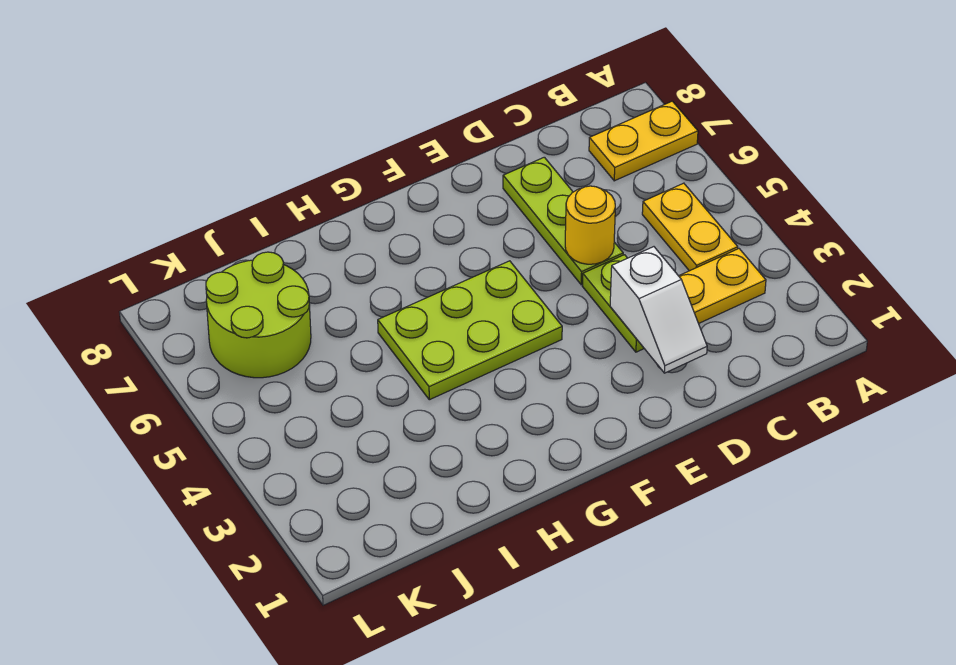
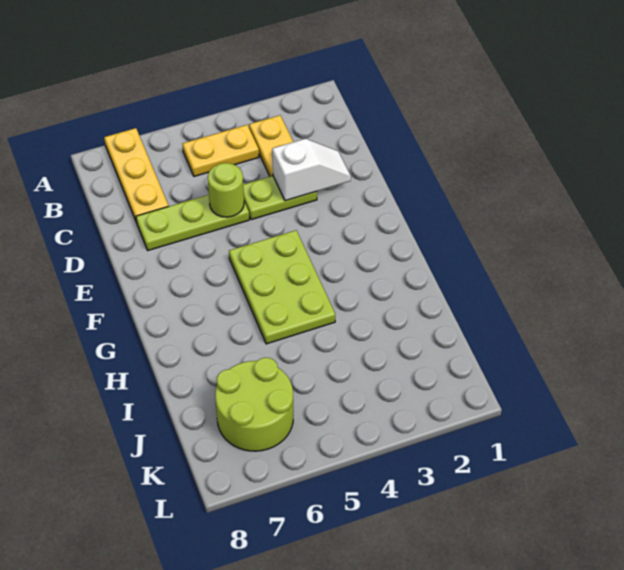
yellow 1x2 plate [589,101,698,181] -> yellow 1x3 plate [104,128,169,223]
yellow 1x1 round brick [565,186,615,264] -> lime 1x1 round brick [208,163,244,217]

